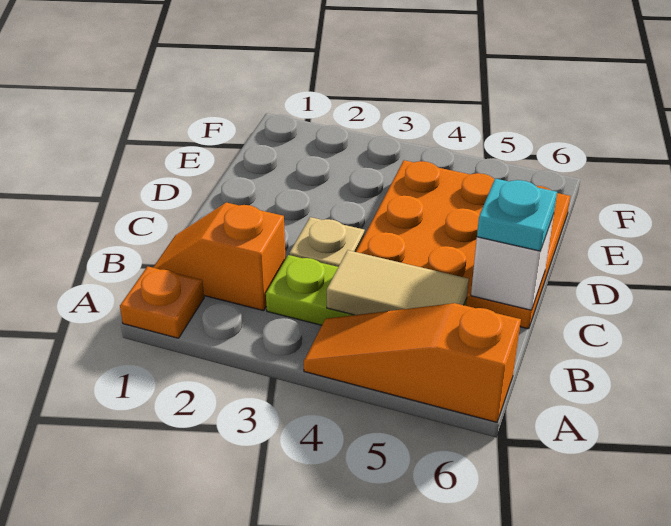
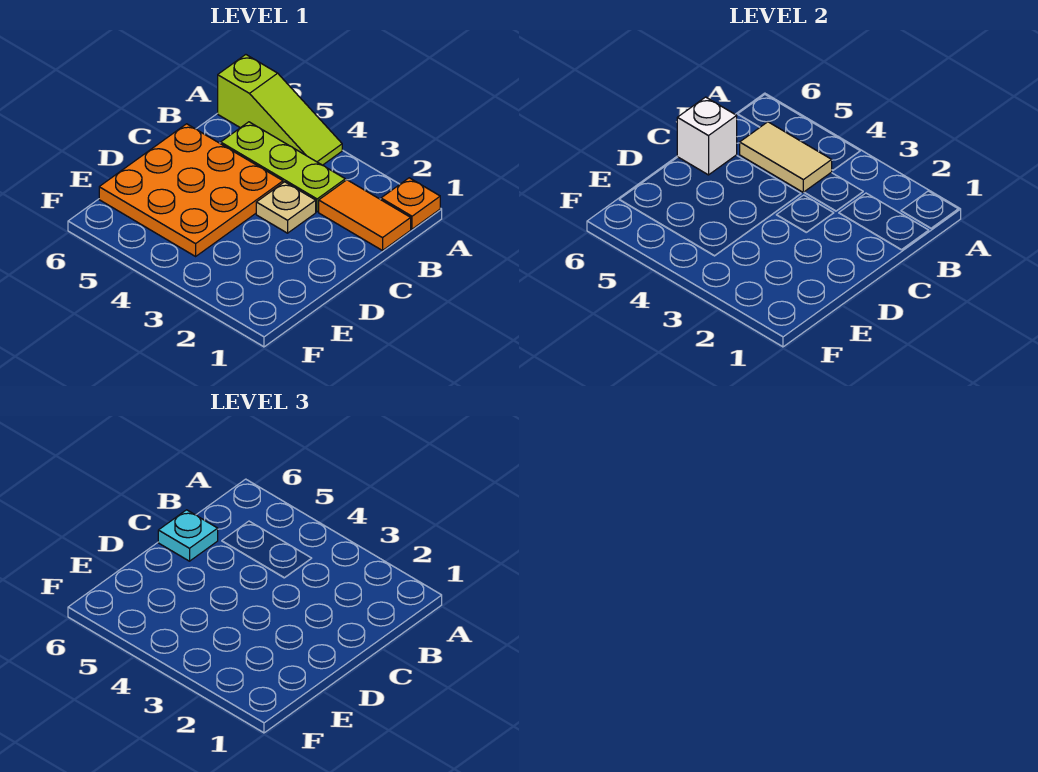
orange 1x3 slope [304,303,521,422] -> lime 1x3 slope [218,55,342,165]
orange 1x2 slope [153,203,285,311] -> orange 1x2 tile [319,180,411,251]

